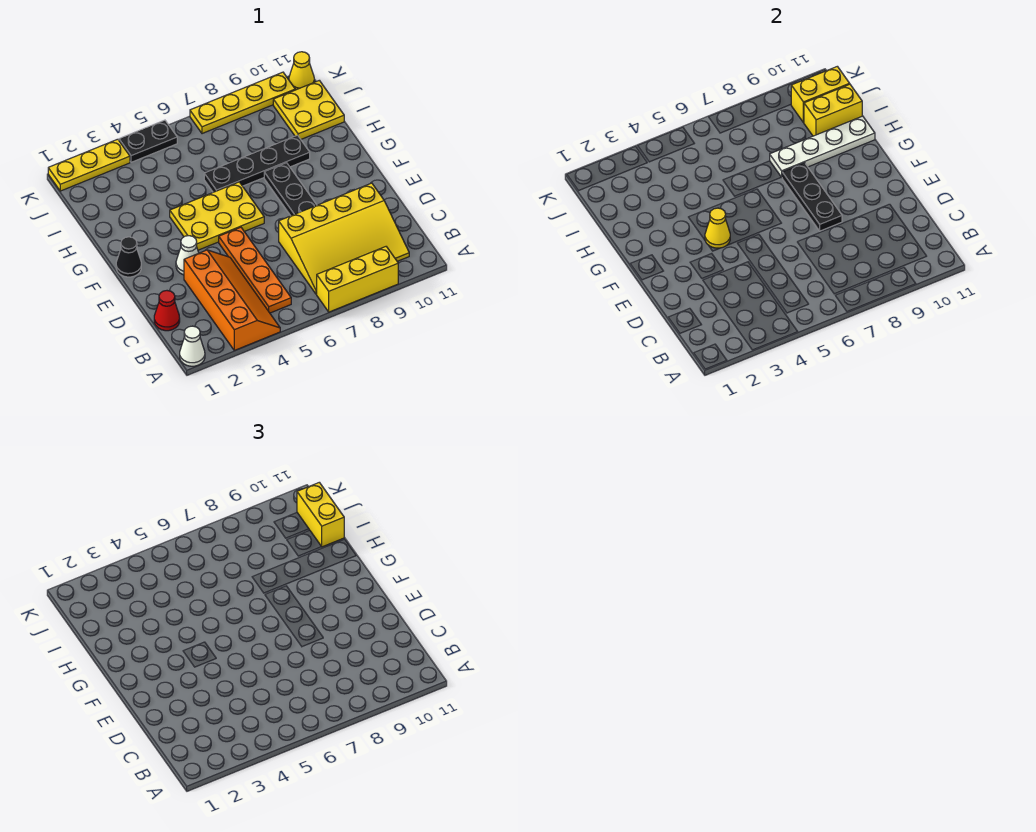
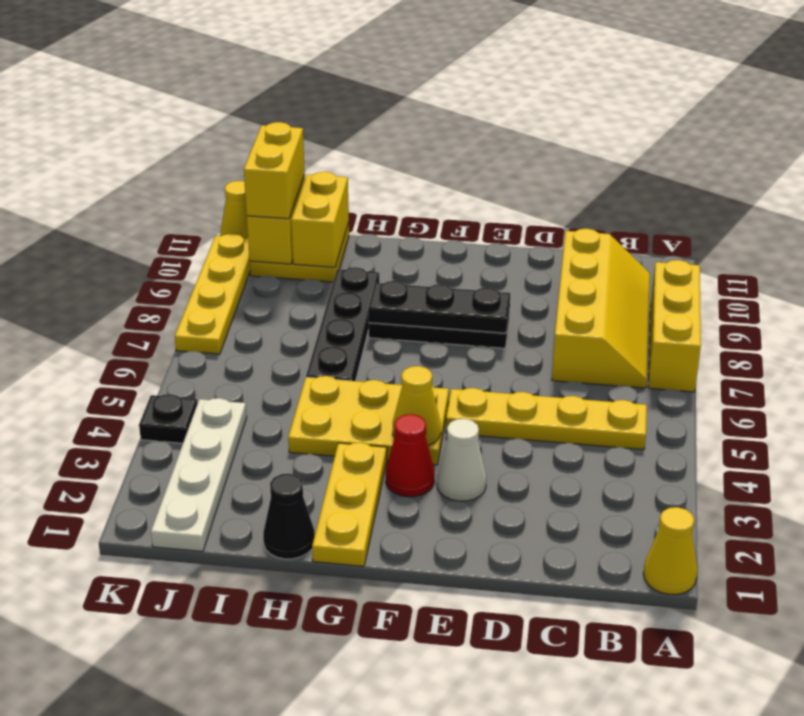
white 1x1 cone [180,326,205,366] -> yellow 1x1 cone [643,507,697,594]
orange 2x4 slope [184,250,280,350] -> none
orange 1x4 plate [219,227,291,313] -> yellow 1x4 plate [446,388,647,450]
yellow 3x4 slope [279,183,409,294] -> yellow 2x4 slope [552,229,650,388]
red 1x1 cone [154,291,180,331] -> red 1x1 cone moved to [386,414,435,497]
black 1x1 cone [116,237,141,277] -> black 1x1 cone moved to [263,474,315,559]
yellow 2x3 plate [170,182,264,250] -> yellow 2x3 plate turned to [288,376,449,465]
white 1x4 plate [770,116,875,177] -> white 1x4 plate moved to [151,398,247,552]
yellow 1x2 brick [297,482,344,547] -> yellow 1x2 brick turned to [244,122,305,219]
yellow 1x3 plate [48,139,130,191] -> yellow 1x3 plate moved to [312,442,387,566]
black 1x2 plate [119,120,177,162] -> black 1x1 plate [139,394,197,443]

